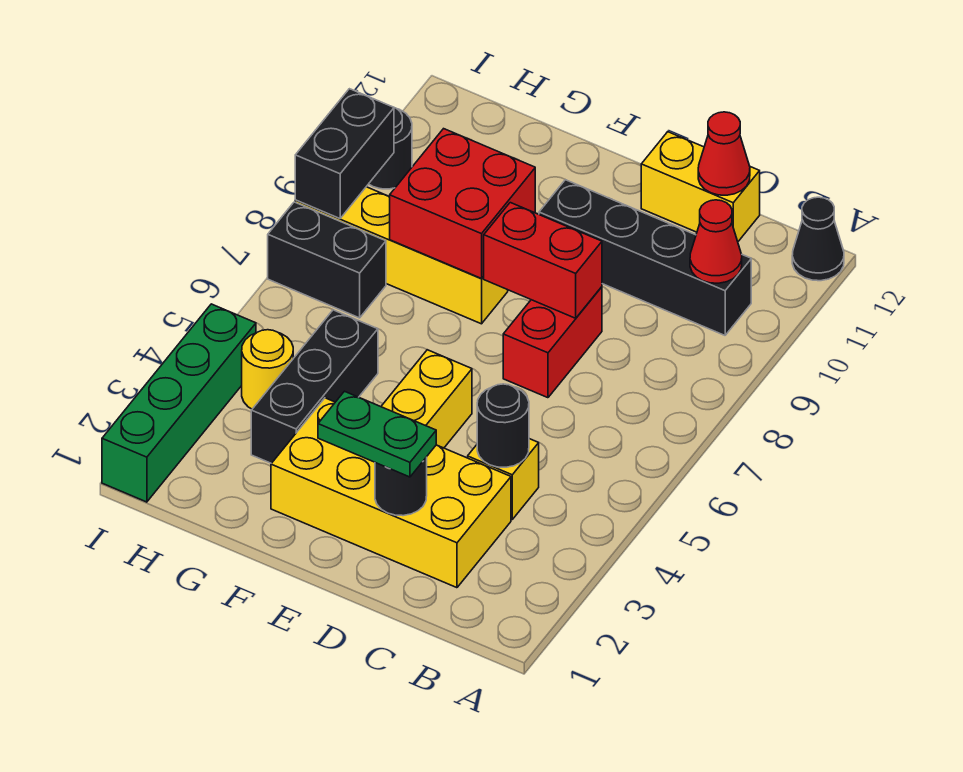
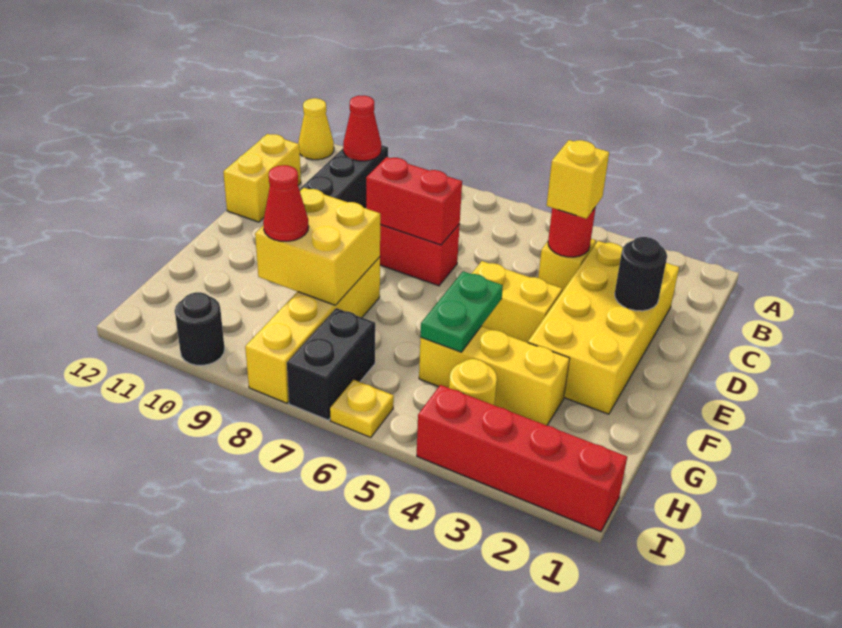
black 1x1 cone [792,197,844,281] -> yellow 1x1 cone [298,98,334,160]
black 1x1 round brick [477,384,529,467] -> red 1x1 round brick [548,207,596,257]
none -> yellow 1x1 brick [547,140,609,219]
red 1x1 cone [698,112,750,195] -> red 1x1 cone moved to [263,165,309,241]
green 1x2 plate [318,391,436,477] -> green 1x2 plate moved to [420,271,503,352]
red 1x2 brick [483,203,602,318] -> red 1x2 brick turned to [366,157,462,245]
red 2x2 brick [390,129,535,278] -> yellow 2x2 brick [255,188,380,305]
black 1x3 brick [251,310,378,463] -> yellow 1x3 brick [419,326,570,426]
green 1x4 brick [102,304,256,502] -> red 1x4 brick [417,385,627,532]
none -> yellow 1x1 plate [330,380,394,438]
black 1x2 brick [295,89,394,219] -> none

